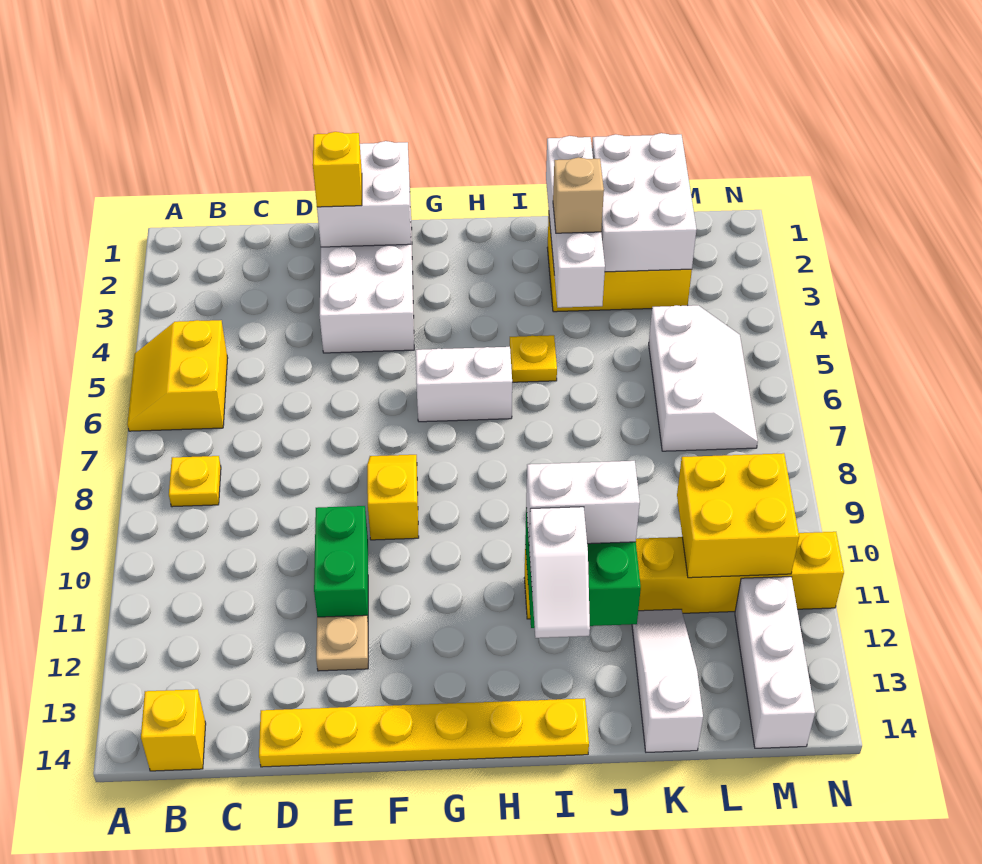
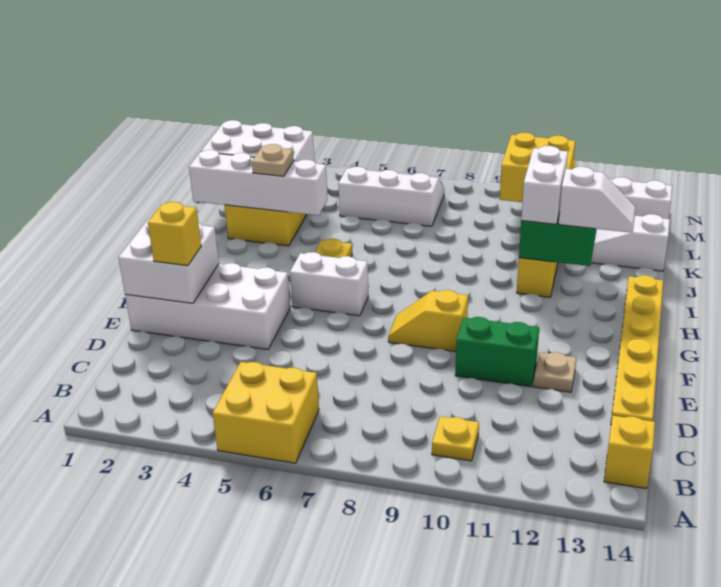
yellow 2x2 slope [127,320,228,431] -> yellow 2x2 brick [213,362,319,463]
yellow 1x1 plate [169,456,221,507] -> yellow 1x1 plate moved to [432,416,479,461]
white 1x2 brick [416,347,512,422] -> white 1x2 brick turned to [290,252,368,316]
tan 1x1 brick [553,157,604,233] -> tan 1x1 plate [252,144,294,176]

